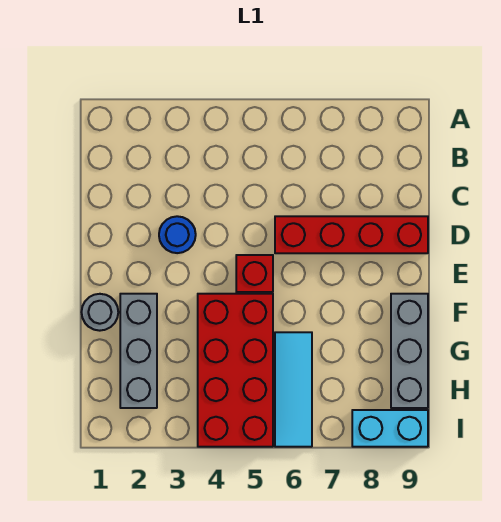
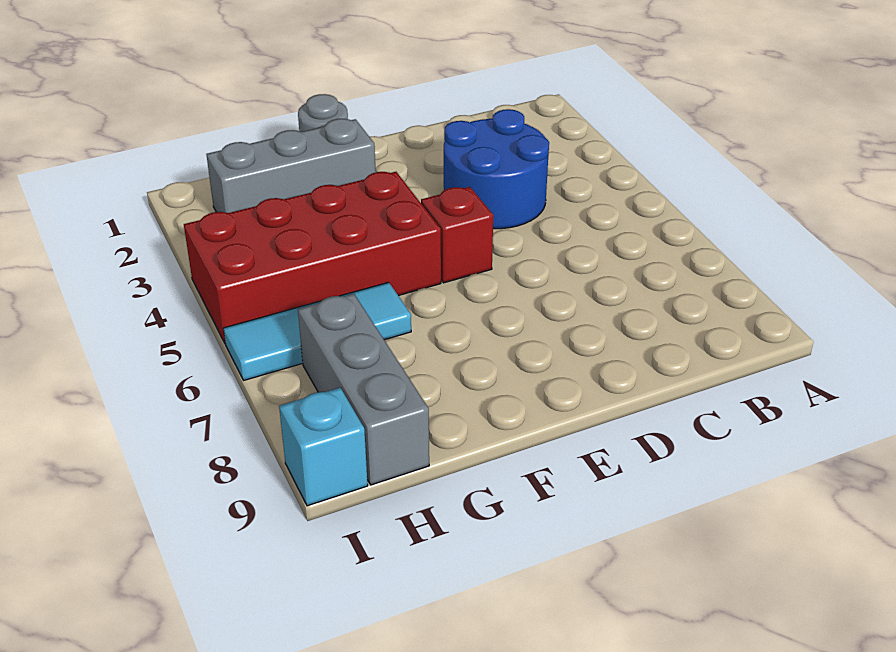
blue 1x1 round brick [159,216,196,253] -> blue 2x2 round brick [444,109,549,229]
red 1x4 brick [275,216,428,253] -> none
grey 1x3 brick [391,294,428,408] -> grey 1x3 brick turned to [298,294,429,485]
cyan 1x2 brick [352,410,428,447] -> cyan 1x1 brick [279,388,368,506]

